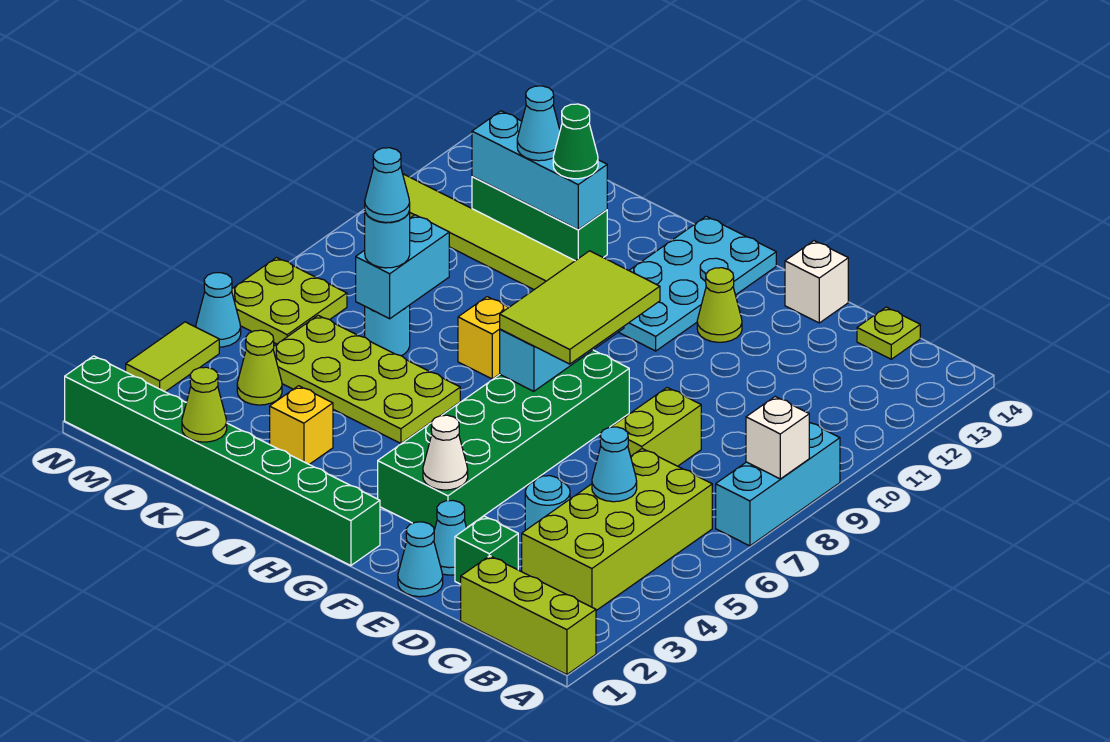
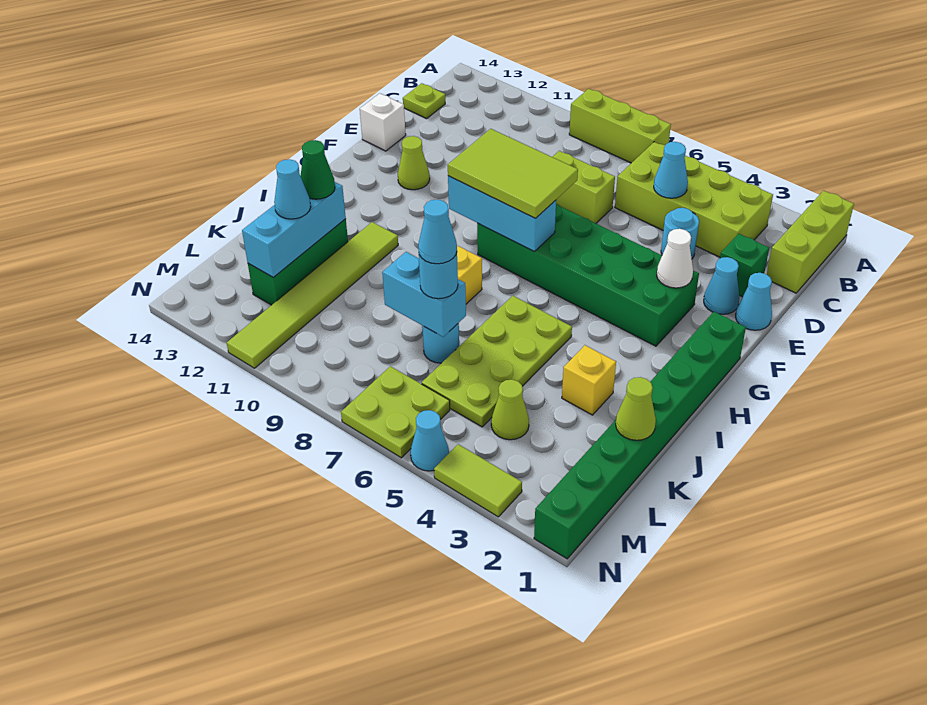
cyan 1x3 brick [716,422,840,546] -> lime 1x3 brick [569,89,671,163]
white 1x1 brick [746,397,809,479] -> none
cyan 2x4 plate [619,216,776,351] -> none

